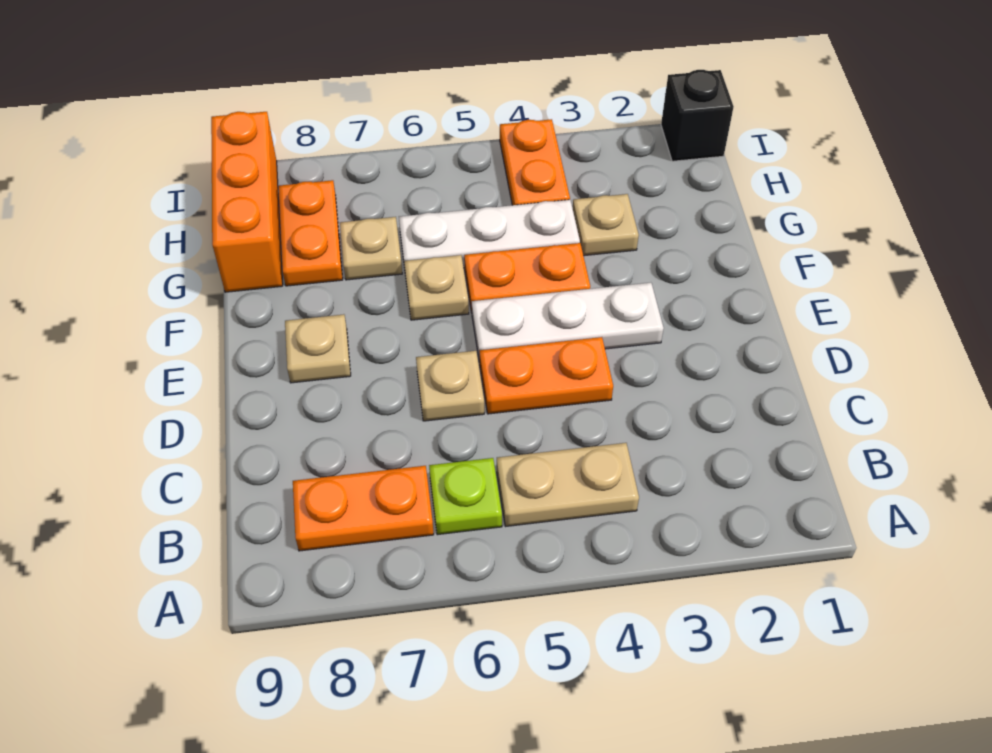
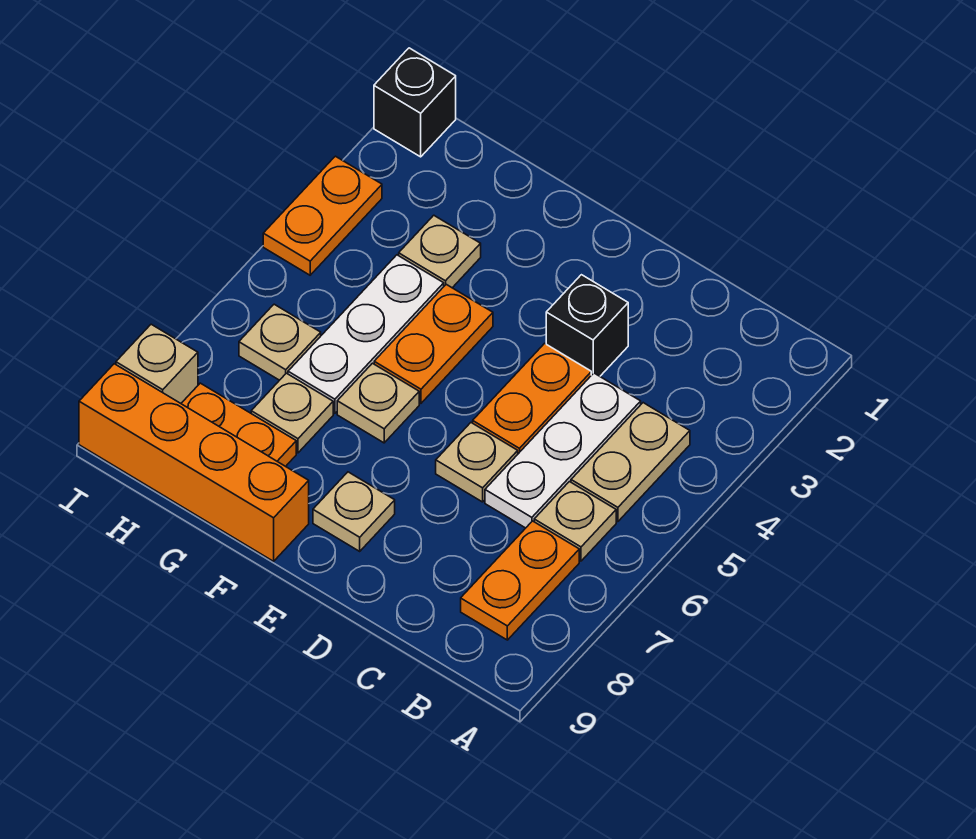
lime 1x1 plate [429,458,502,535] -> tan 1x1 plate [534,482,616,561]
none -> black 1x1 brick [546,275,628,376]
white 1x3 plate [472,283,664,362] -> white 1x3 plate moved to [485,373,641,528]
orange 1x3 brick [211,112,283,292] -> orange 1x4 brick [79,364,309,561]
orange 1x2 plate [500,119,570,205] -> orange 1x2 plate turned to [263,156,382,275]
none -> tan 1x1 plate [239,304,321,380]
none -> tan 1x1 brick [116,324,198,403]

